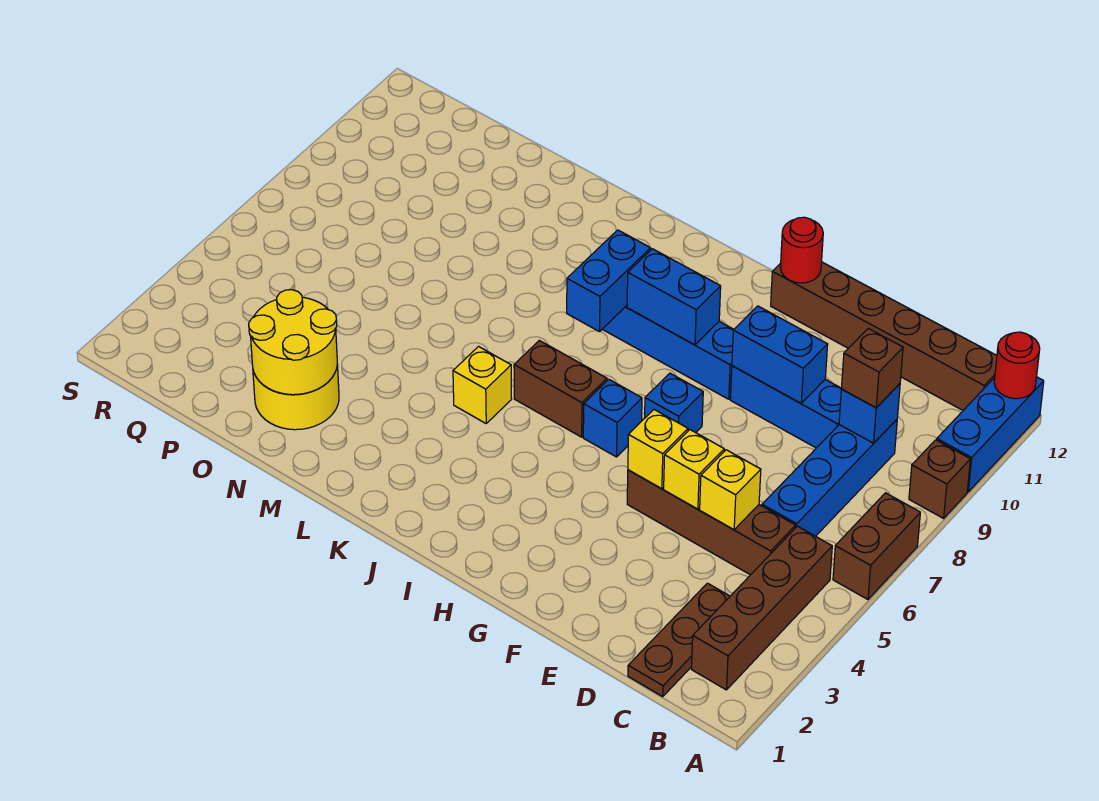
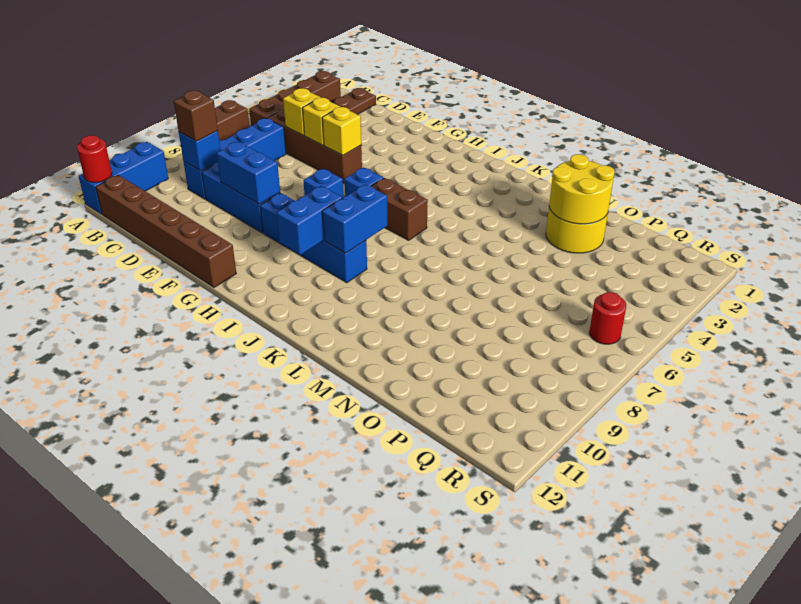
brown 1x1 brick [909,440,970,518] -> none
red 1x1 round brick [780,217,823,283] -> red 1x1 round brick moved to [589,292,626,344]
blue 1x2 brick [627,249,721,345] -> blue 1x2 brick turned to [277,186,343,255]
yellow 1x1 brick [453,347,512,423] -> none

